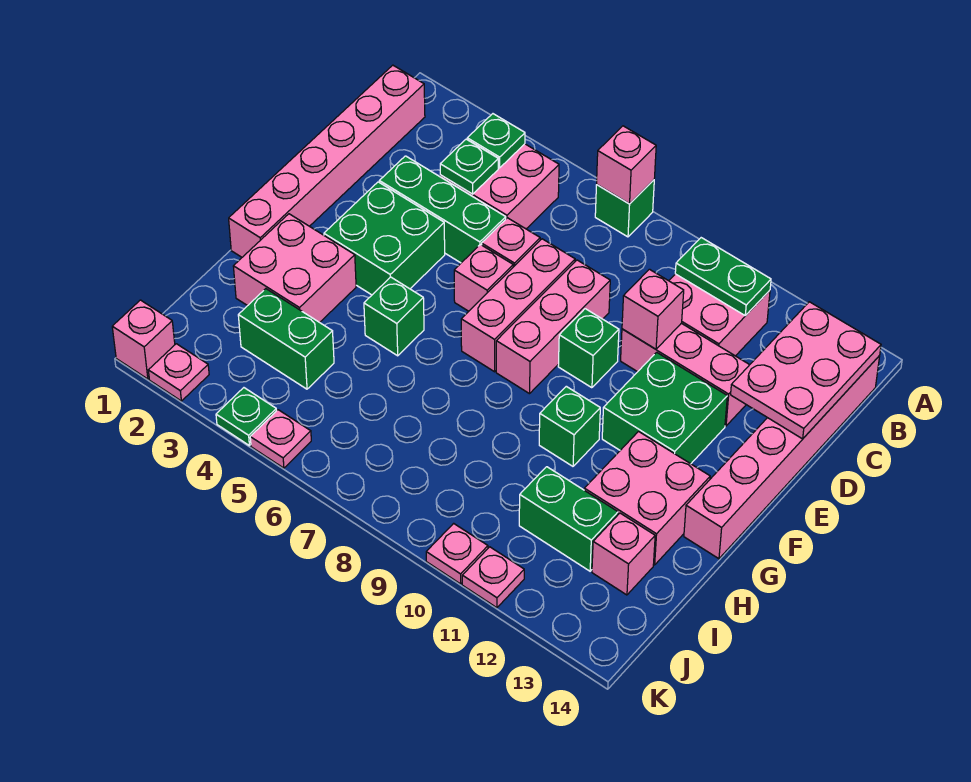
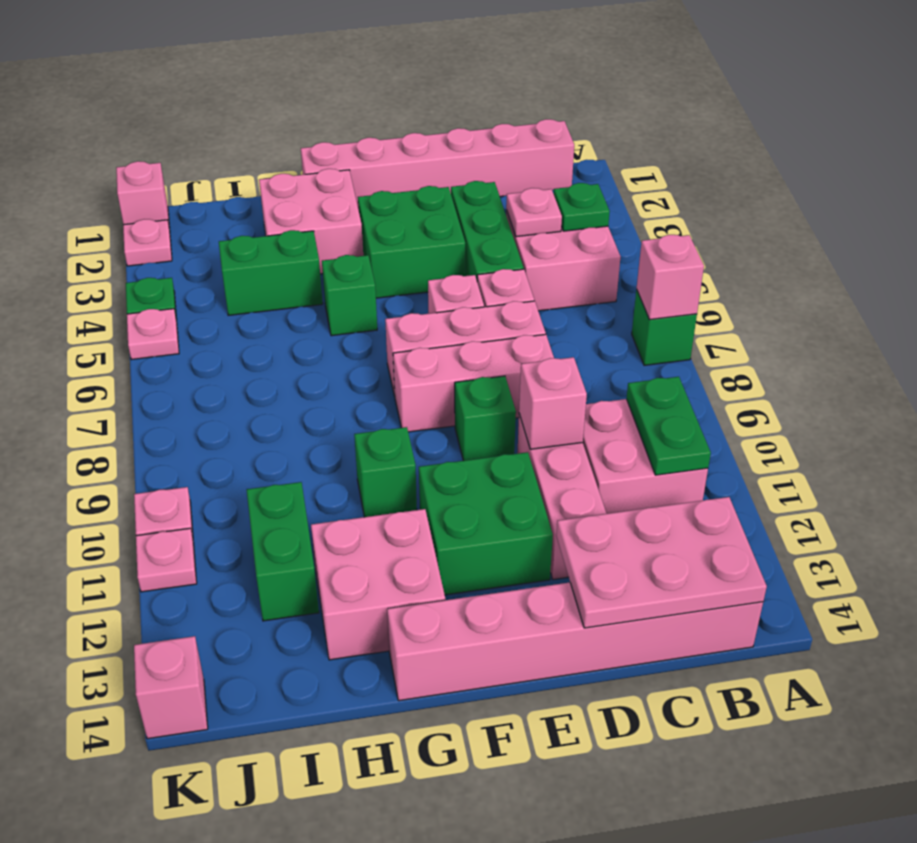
green 1x1 plate [440,139,498,194] -> pink 1x1 plate [506,188,562,237]
green 1x2 brick [238,289,334,389] -> green 1x2 brick turned to [219,230,323,315]
pink 1x1 brick [592,513,655,595] -> pink 1x1 brick moved to [134,636,208,739]

